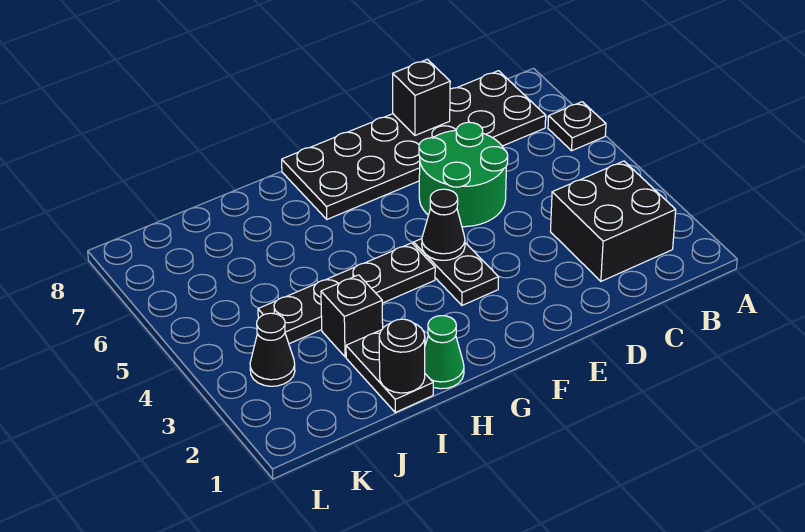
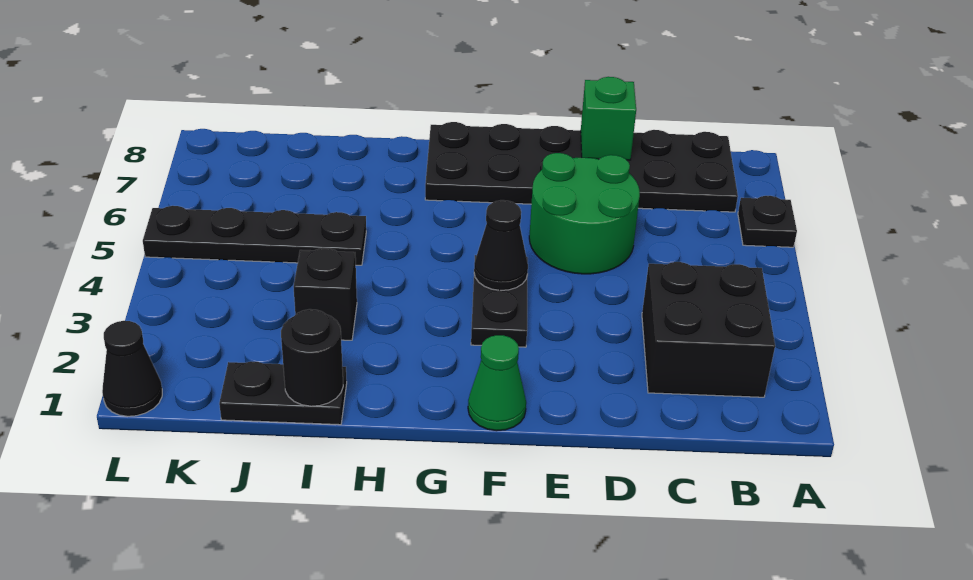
black 1x1 brick [393,59,450,135] -> green 1x1 brick [581,77,636,160]
black 1x4 plate [258,243,435,344] -> black 1x4 plate moved to [143,206,366,265]
green 1x1 cone [425,316,464,389] -> green 1x1 cone moved to [468,335,526,431]
black 1x2 plate [346,330,433,412] -> black 1x2 plate turned to [219,362,347,425]
black 1x1 cone [250,313,295,386] -> black 1x1 cone moved to [102,321,162,416]

